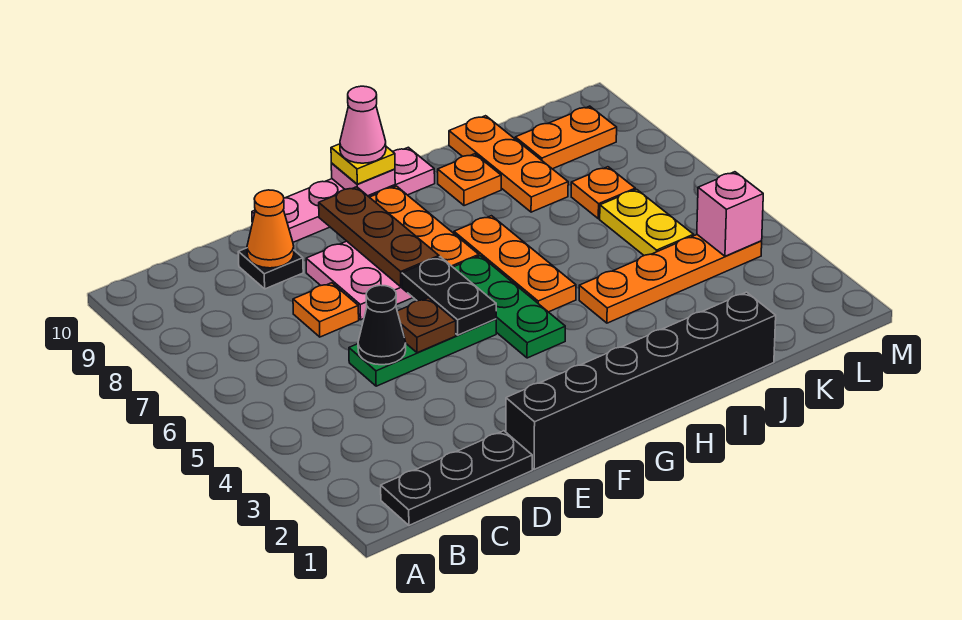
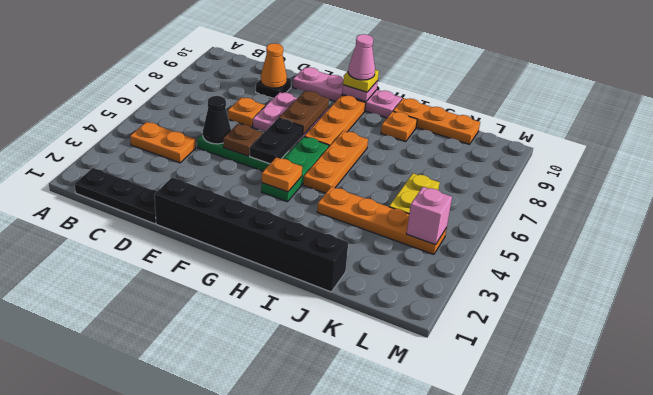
brown 1x3 plate [319,187,439,287] -> brown 1x2 plate [279,91,329,135]
orange 1x3 plate [449,116,568,212] -> orange 1x3 plate turned to [393,98,480,144]
orange 1x1 plate [571,167,635,219] -> orange 1x1 plate moved to [262,157,302,192]
orange 1x2 plate [515,106,617,169] -> orange 1x2 plate moved to [130,122,196,163]

